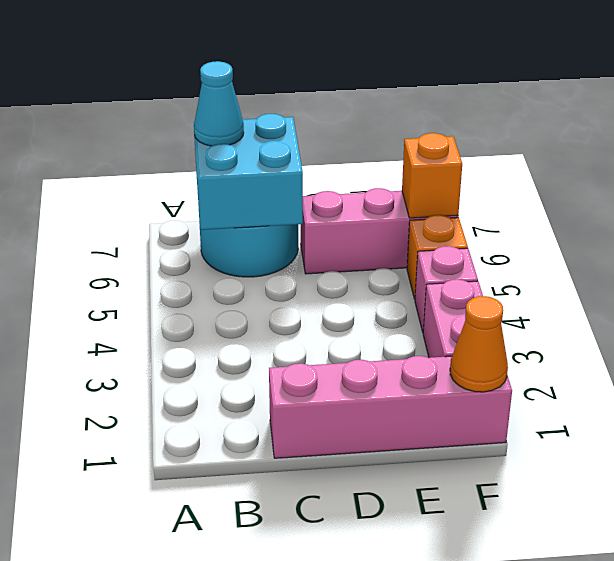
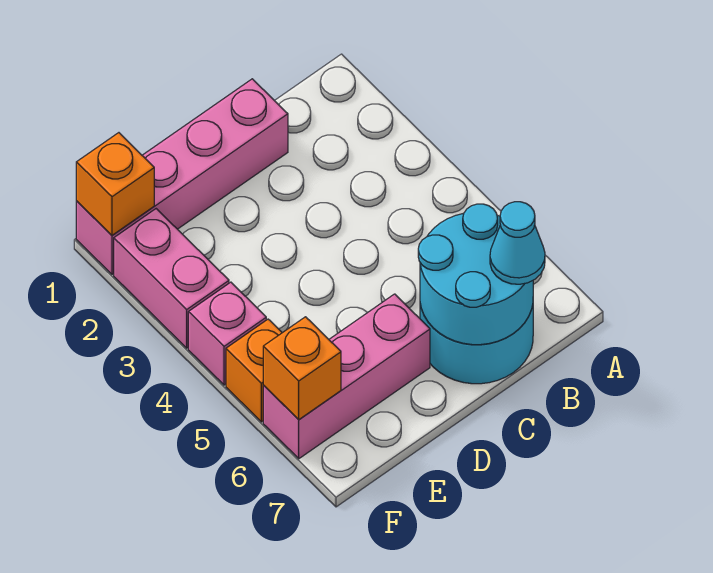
cyan 2x2 brick [194,114,303,230] -> cyan 2x2 round brick [418,204,533,345]
orange 1x1 cone [450,296,508,392] -> orange 1x1 brick [76,133,154,235]

